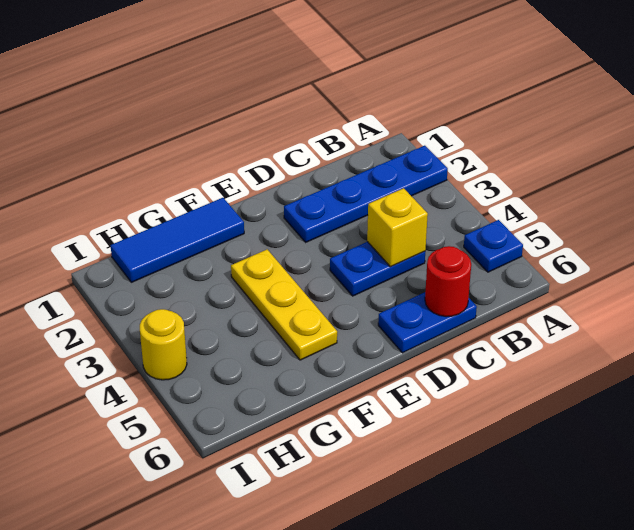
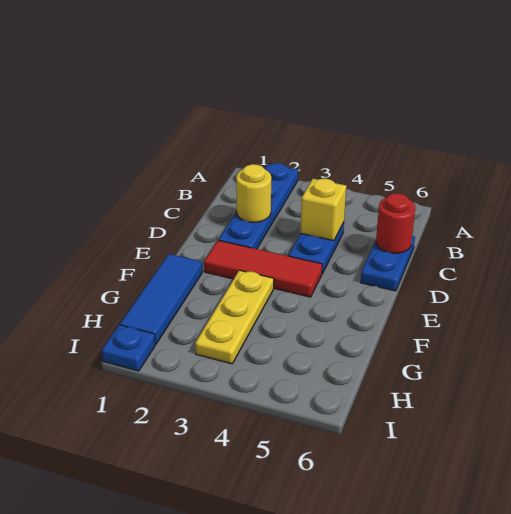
blue 1x1 plate [464,220,523,272] -> blue 1x1 plate moved to [102,325,155,371]
none -> red 1x3 tile [204,240,322,297]
yellow 1x3 plate [231,249,337,360] -> yellow 1x3 plate turned to [195,270,274,364]
yellow 1x1 round brick [140,309,187,380] -> yellow 1x1 round brick moved to [236,164,271,222]

